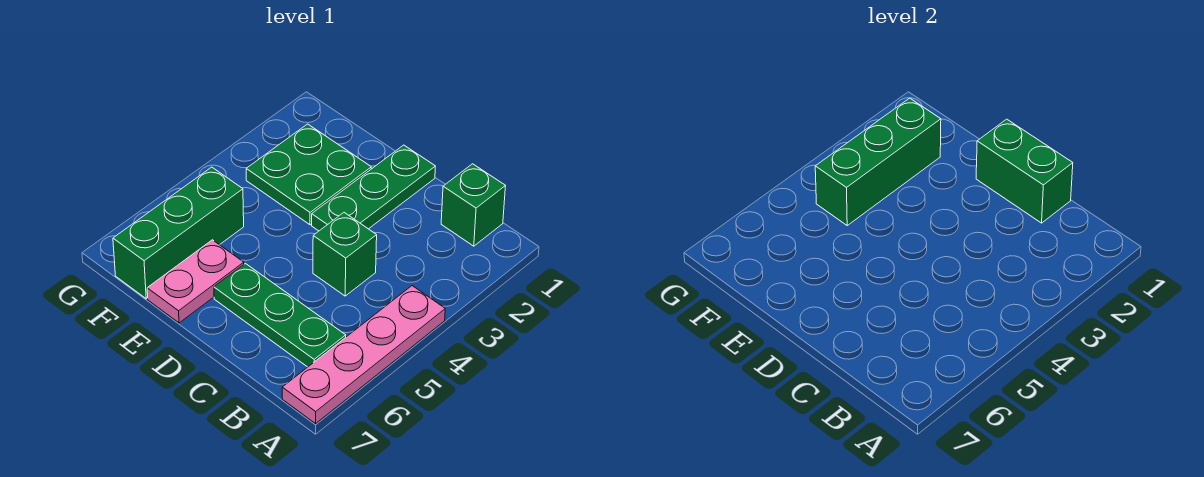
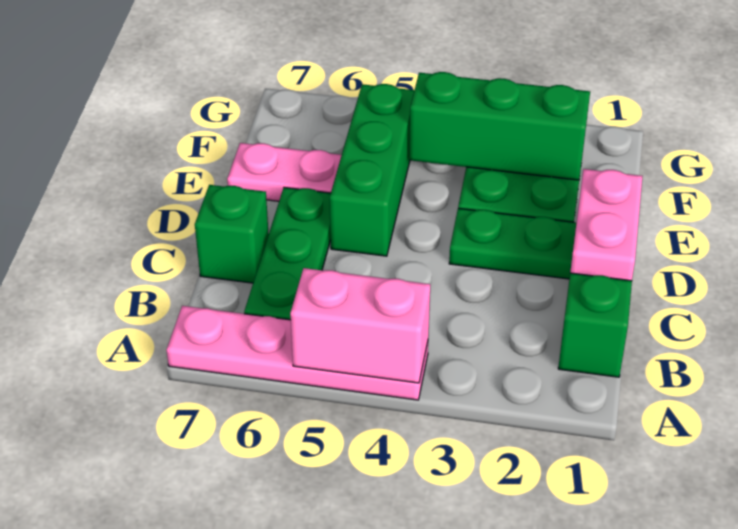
none -> pink 1x2 brick [290,268,430,383]
green 1x2 brick [976,119,1073,223] -> pink 1x2 brick [570,169,643,281]
green 1x1 brick [313,213,377,296] -> green 1x1 brick moved to [195,185,269,283]
green 1x3 brick [113,167,244,299] -> green 1x3 brick turned to [330,84,414,256]

